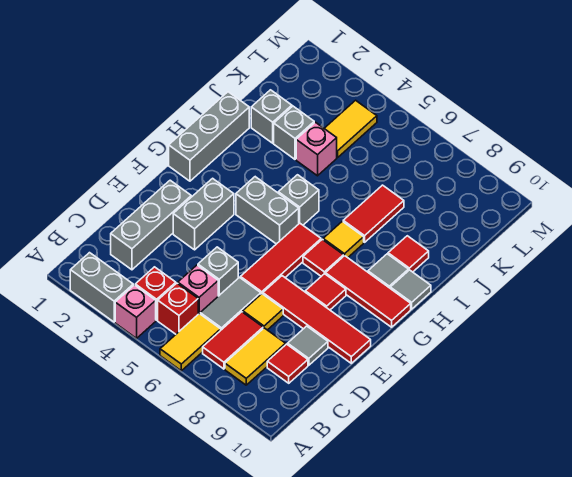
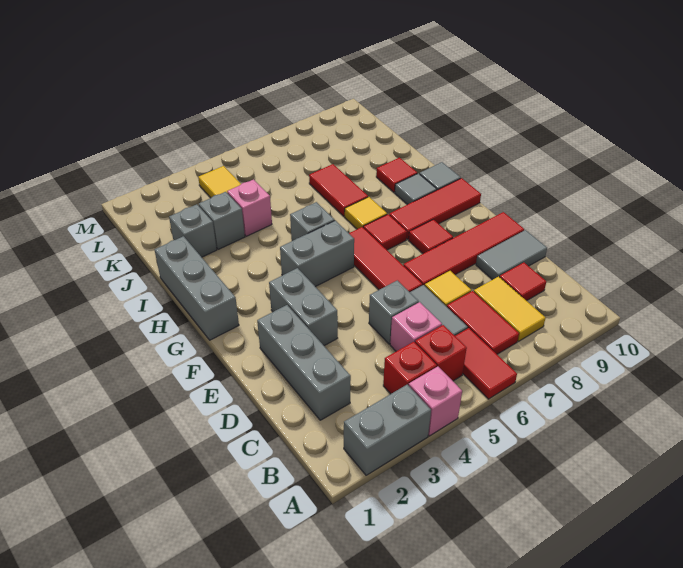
yellow 1x2 tile [160,314,221,371] -> red 1x2 tile [455,328,517,399]
grey 1x1 tile [288,326,328,365] -> grey 1x2 tile [476,230,547,280]

